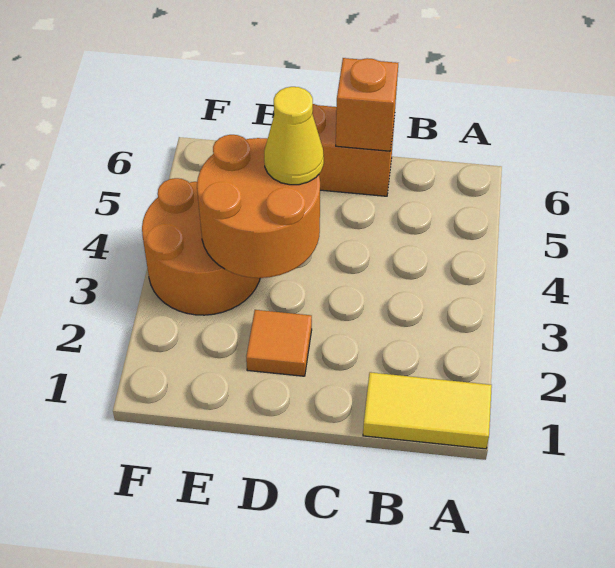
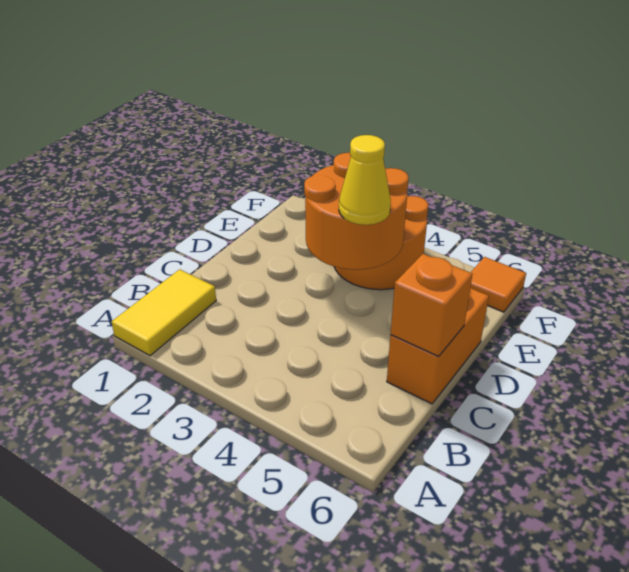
orange 1x1 tile [246,310,312,376] -> orange 1x1 tile moved to [470,257,526,312]

